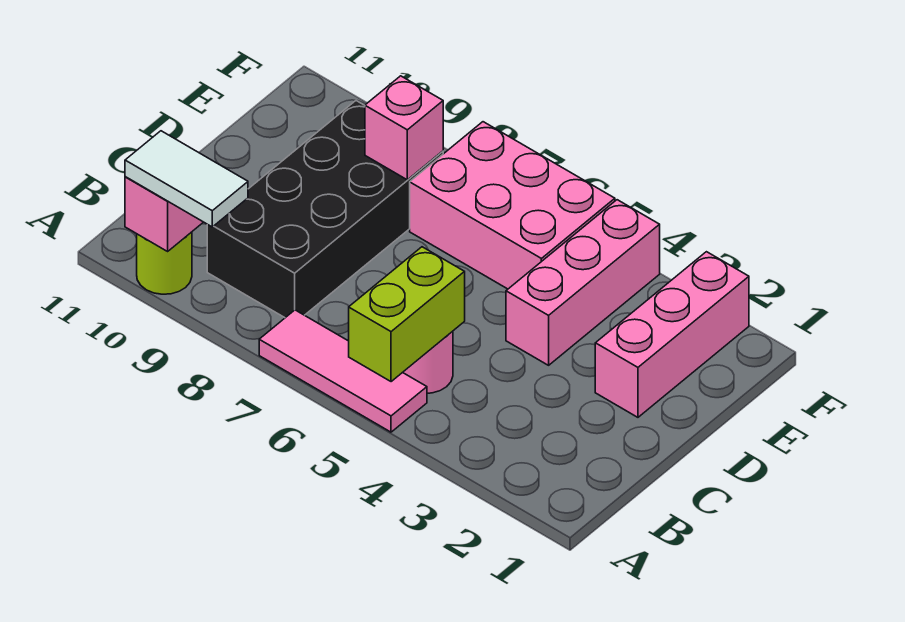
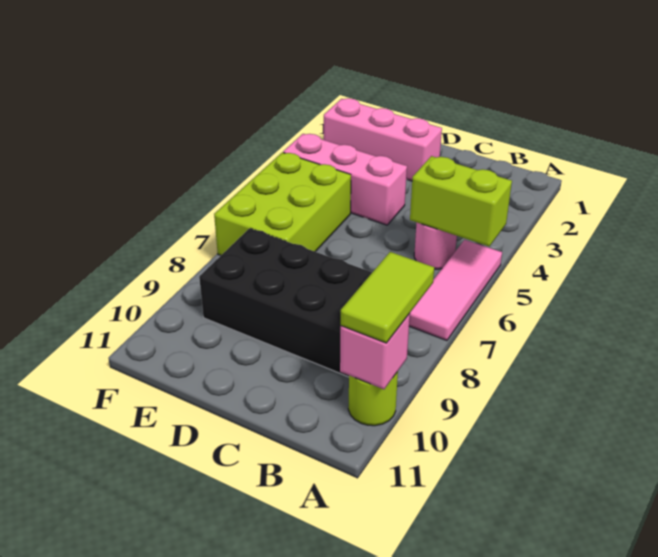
white 1x2 tile [125,131,248,227] -> lime 1x2 tile [341,252,434,343]
pink 2x3 brick [410,122,615,289] -> lime 2x3 brick [214,152,351,255]
pink 1x1 brick [365,76,443,180] -> none

